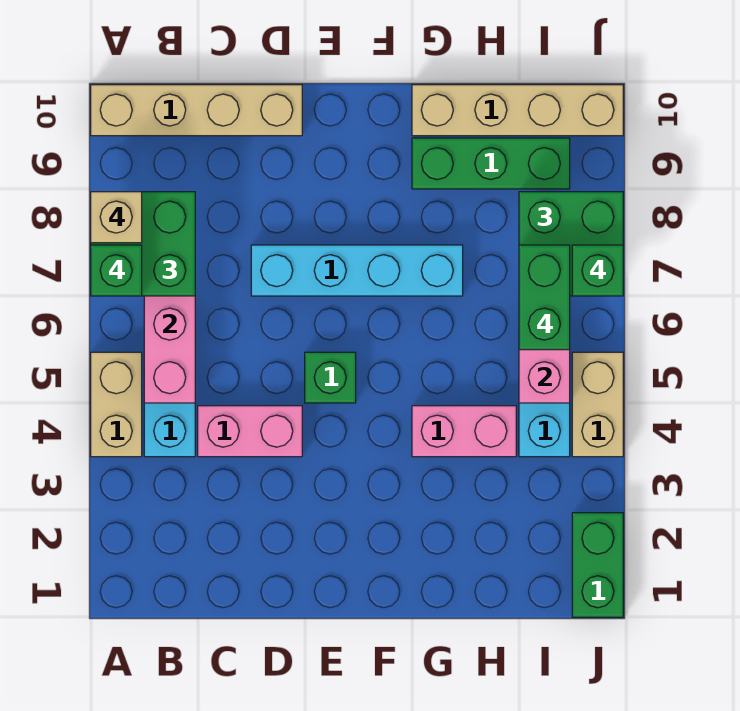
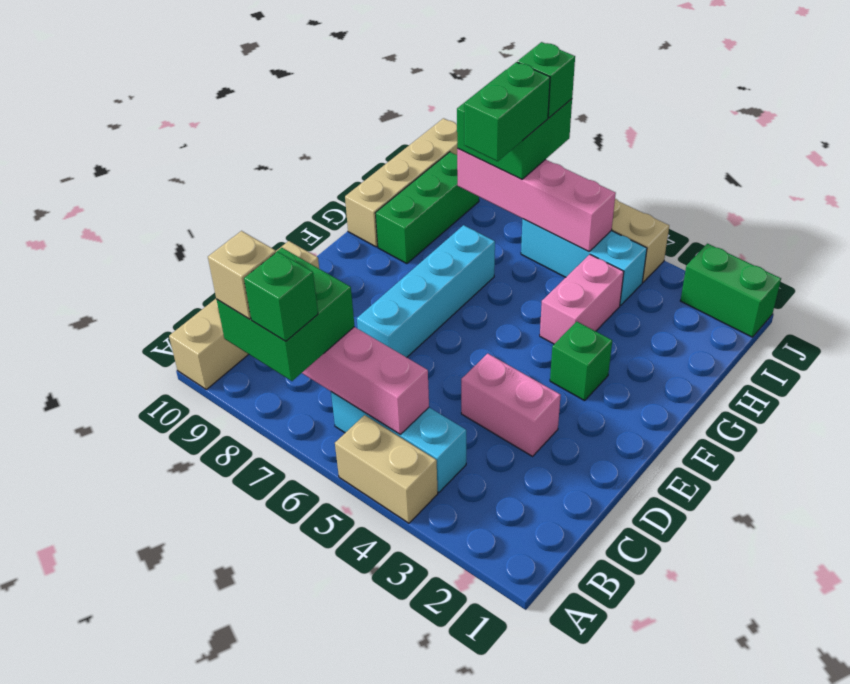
pink 1x2 brick [198,406,302,457] -> pink 1x2 brick turned to [461,354,561,456]
green 1x1 brick [305,352,356,403] -> green 1x1 brick moved to [550,322,612,401]
green 1x2 brick [519,245,570,350] -> green 1x2 brick turned to [464,62,550,161]

